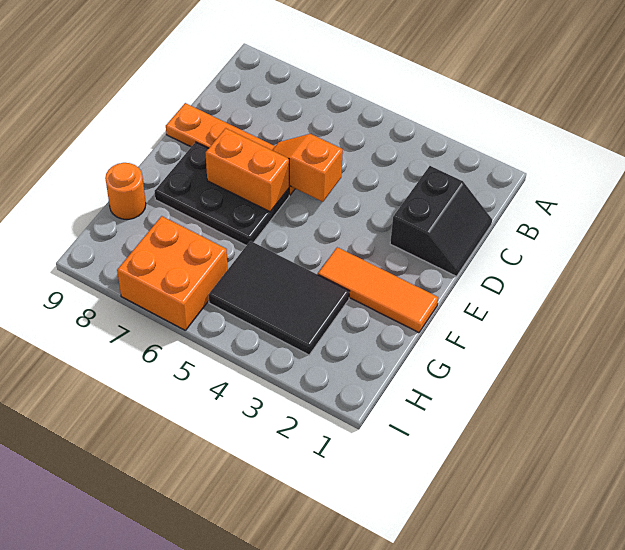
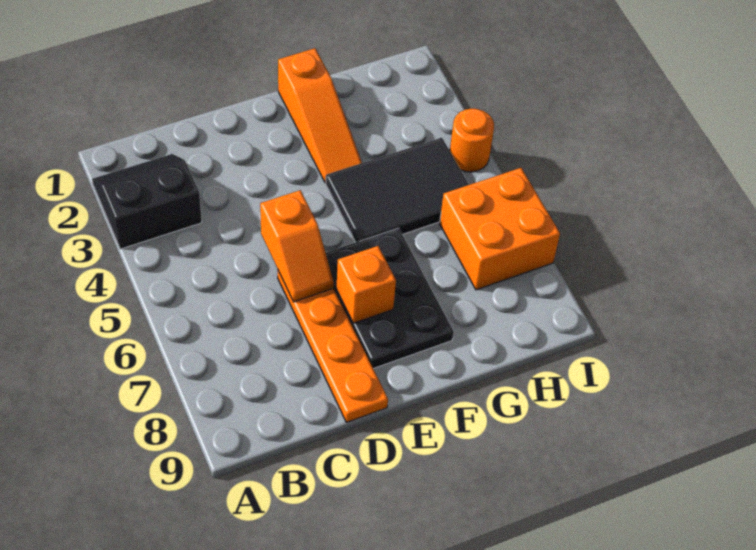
black 2x2 slope [390,166,492,276] -> black 2x2 slope moved to [92,154,202,249]
orange 1x2 brick [205,128,289,212] -> orange 1x1 brick [336,246,396,323]
orange 1x3 tile [318,247,438,333] -> orange 1x3 slope [278,48,362,183]
black 2x3 tile [209,241,350,355] -> black 2x3 tile turned to [326,138,469,242]
orange 1x1 round brick [105,163,146,219] -> orange 1x1 round brick moved to [450,109,494,172]

